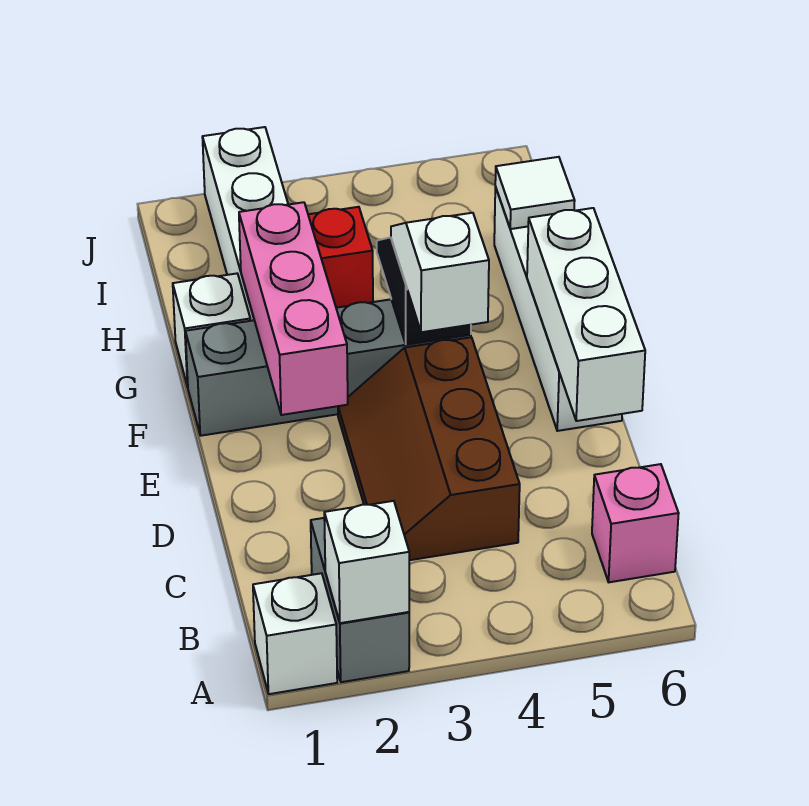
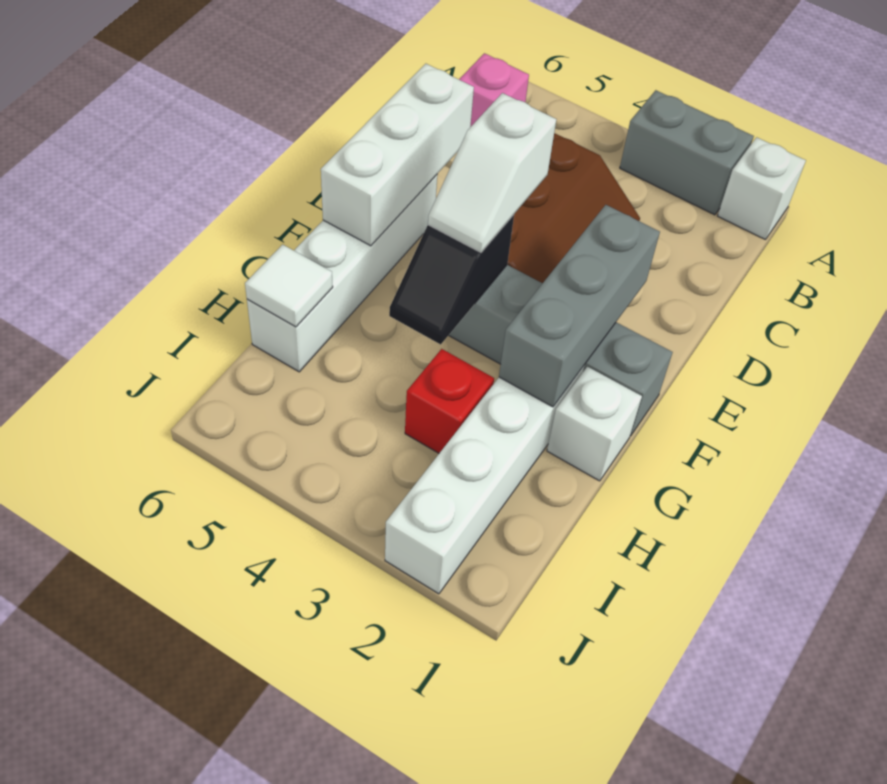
grey 1x2 brick [311,518,409,682] -> grey 1x2 brick turned to [620,90,754,215]
white 1x1 brick [324,501,409,623] -> none
pink 1x3 brick [239,202,348,415] -> grey 1x3 brick [499,205,660,407]

